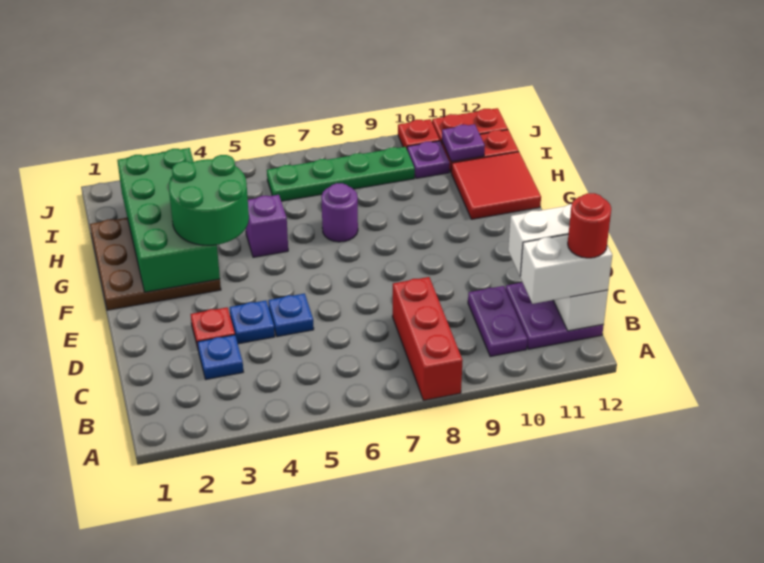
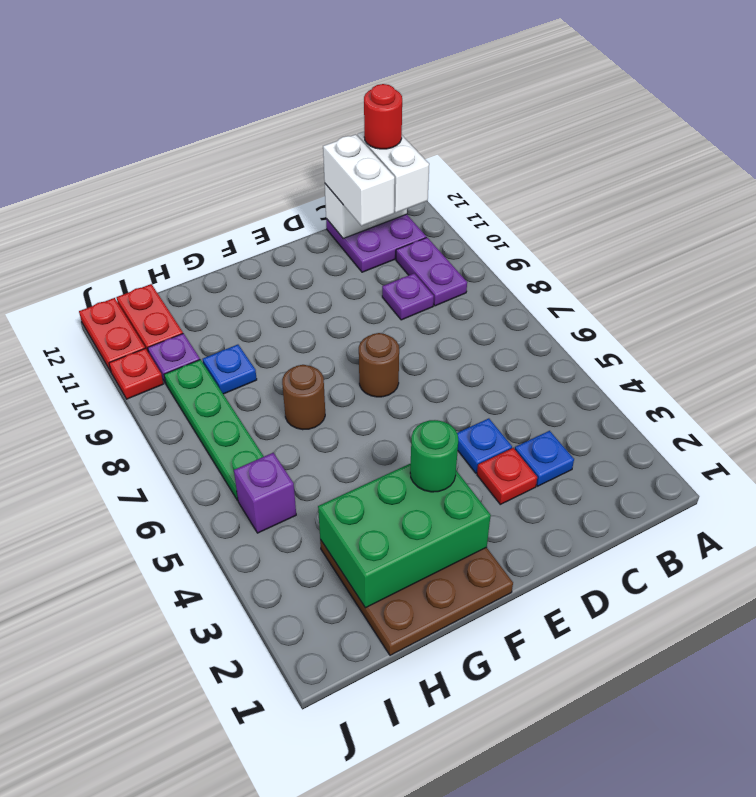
red 1x3 brick [392,277,463,400] -> none
purple 1x2 plate [468,286,527,357] -> purple 1x2 plate turned to [396,237,467,306]
blue 1x1 plate [268,294,314,337] -> blue 1x1 plate moved to [203,345,257,394]
none -> brown 1x1 round brick [359,333,399,397]
green 2x4 brick [117,148,220,292] -> green 2x3 brick [318,463,491,608]
green 2x2 round brick [169,155,249,245] -> green 1x1 round brick [410,420,458,492]
purple 1x1 brick [246,195,288,257] -> purple 1x1 brick moved to [234,453,296,533]
purple 1x1 round brick [321,183,358,242] -> brown 1x1 round brick [282,365,325,430]
red 2x2 tile [451,152,541,219] -> none
purple 1x1 plate [442,124,485,162] -> purple 1x1 plate moved to [382,273,434,320]

